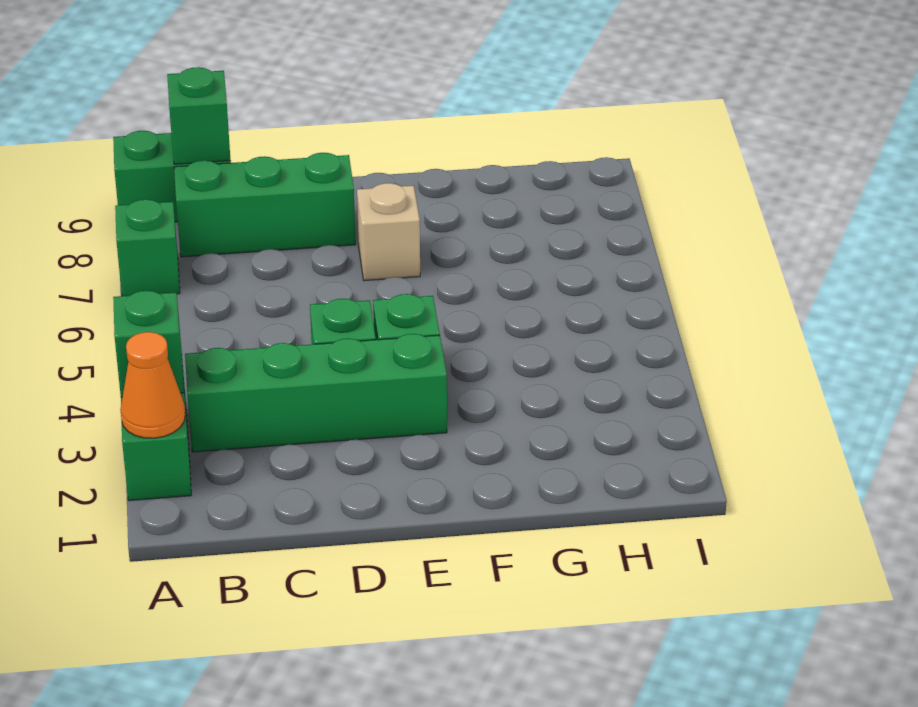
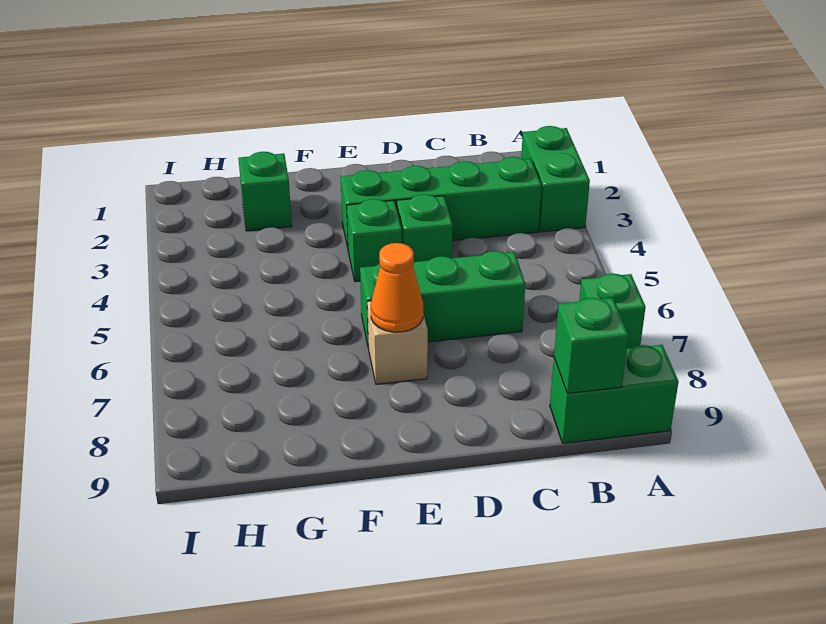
orange 1x1 cone [120,332,185,438] -> orange 1x1 cone moved to [371,243,423,332]
green 1x1 brick [113,291,184,397] -> green 1x1 brick moved to [238,152,292,231]
green 1x3 brick [174,153,355,257] -> green 1x3 brick moved to [360,251,525,348]

